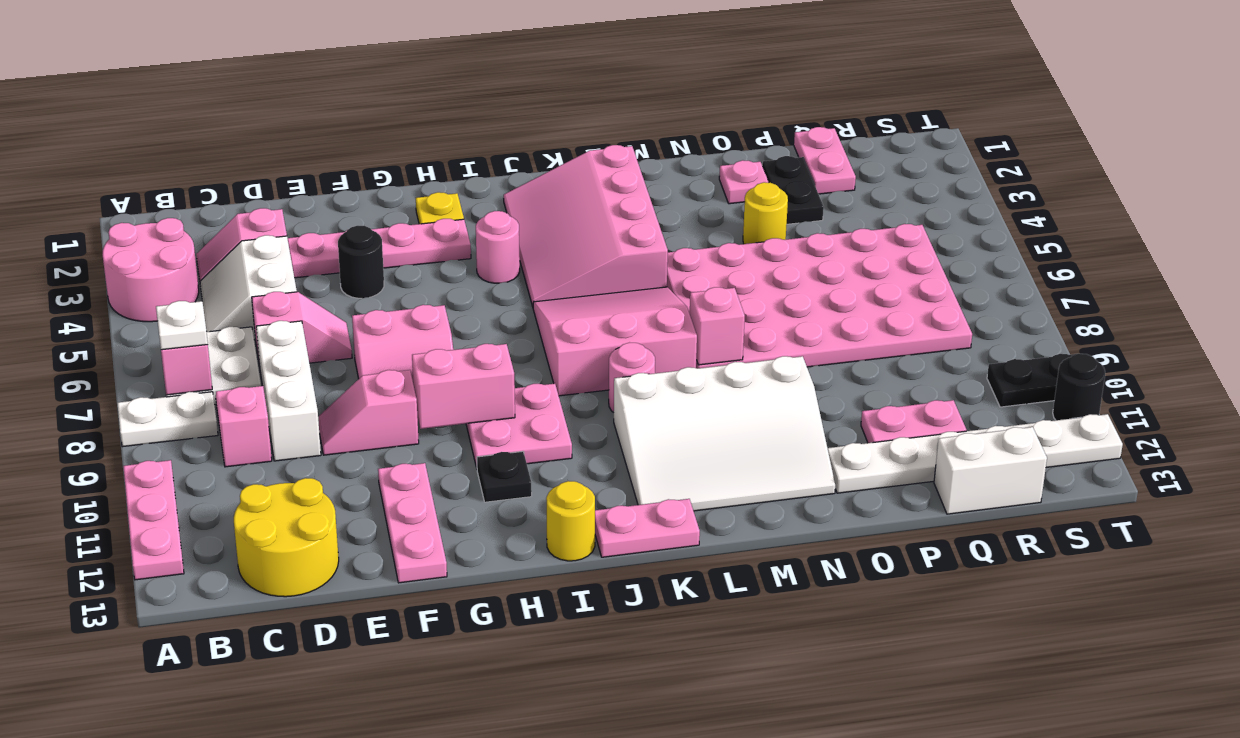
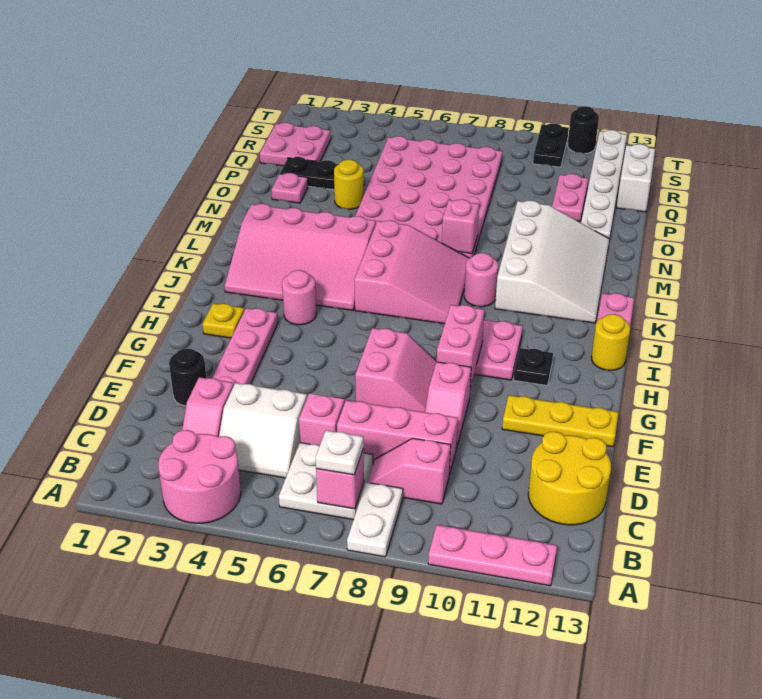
white 1x3 brick [256,321,321,461] -> pink 1x3 brick [337,400,458,476]
black 1x1 round brick [338,226,384,298] -> black 1x1 round brick moved to [169,348,206,406]
pink 1x3 plate [378,463,447,583] -> yellow 1x3 plate [502,395,618,447]
pink 3x3 slope [533,287,697,396] -> pink 3x3 slope turned to [354,220,469,324]
pink 1x2 plate [794,127,856,194] -> pink 2x2 plate [260,122,331,166]

